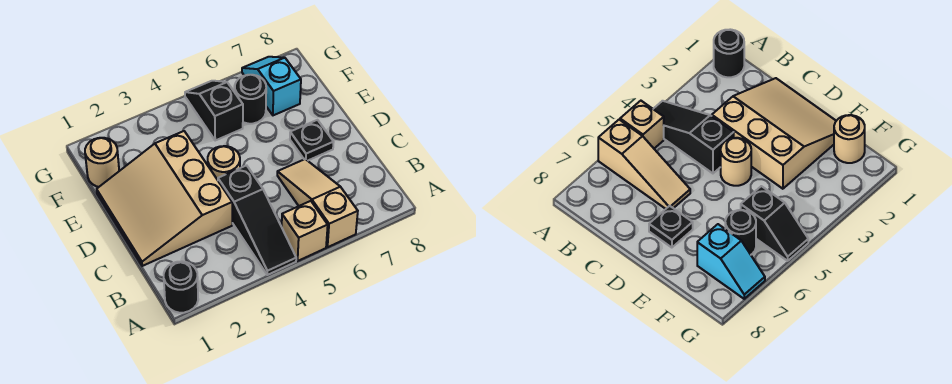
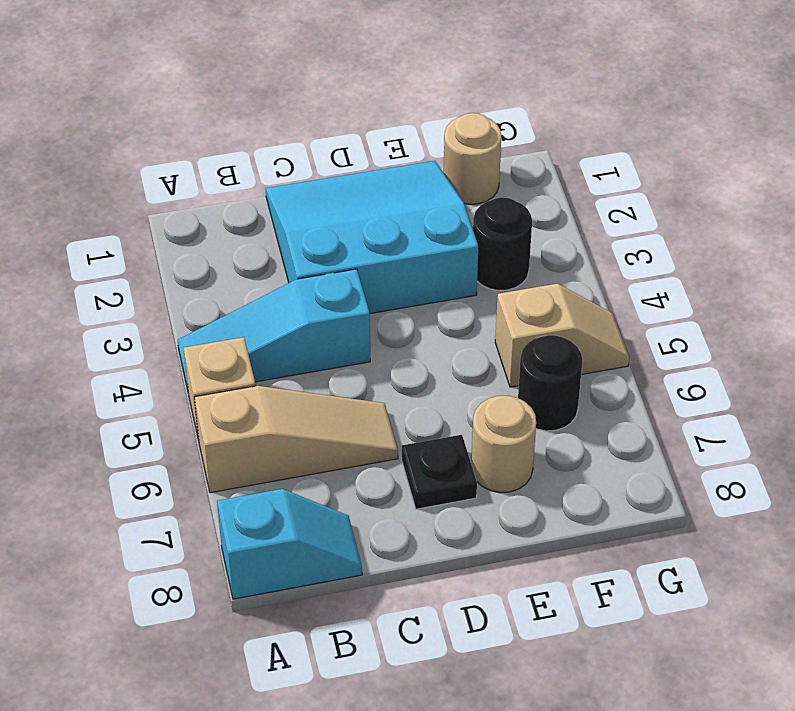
black 1x1 round brick [164,261,198,313] -> black 1x1 round brick moved to [473,197,532,291]
black 1x3 slope [218,165,296,275] -> cyan 1x3 slope [178,269,370,390]
tan 3x3 slope [97,131,232,266] -> cyan 3x3 slope [266,161,478,314]
tan 1x1 round brick [208,146,240,180] -> tan 1x1 round brick moved to [471,396,536,493]
black 1x2 slope [185,81,243,140] -> tan 1x2 slope [495,284,629,387]
cyan 1x2 slope [242,57,301,115] -> cyan 1x2 slope moved to [217,489,362,599]

